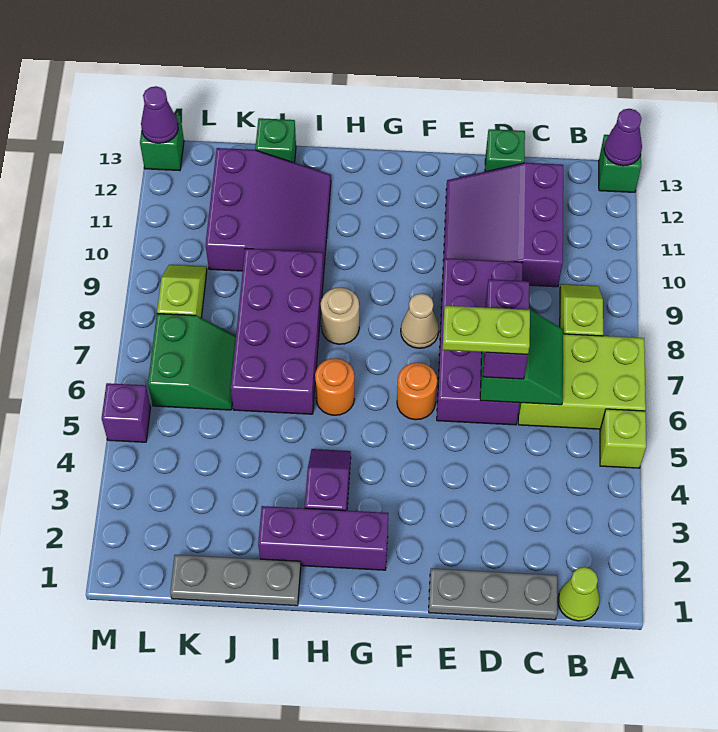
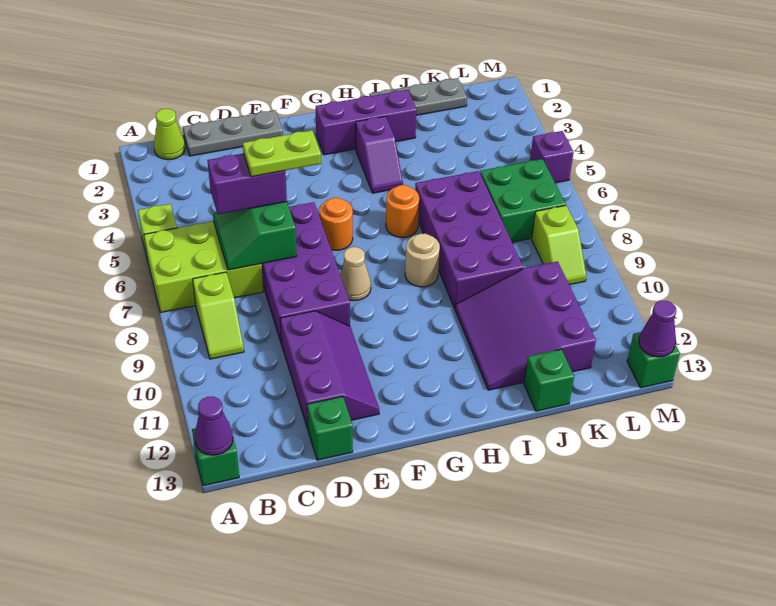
purple 3x3 slope [443,163,563,287] -> purple 2x3 slope [280,311,379,429]
purple 1x2 brick [483,279,529,379] -> purple 1x2 brick turned to [207,153,287,215]
green 2x2 slope [148,313,236,410] -> green 2x2 brick [480,159,566,242]

